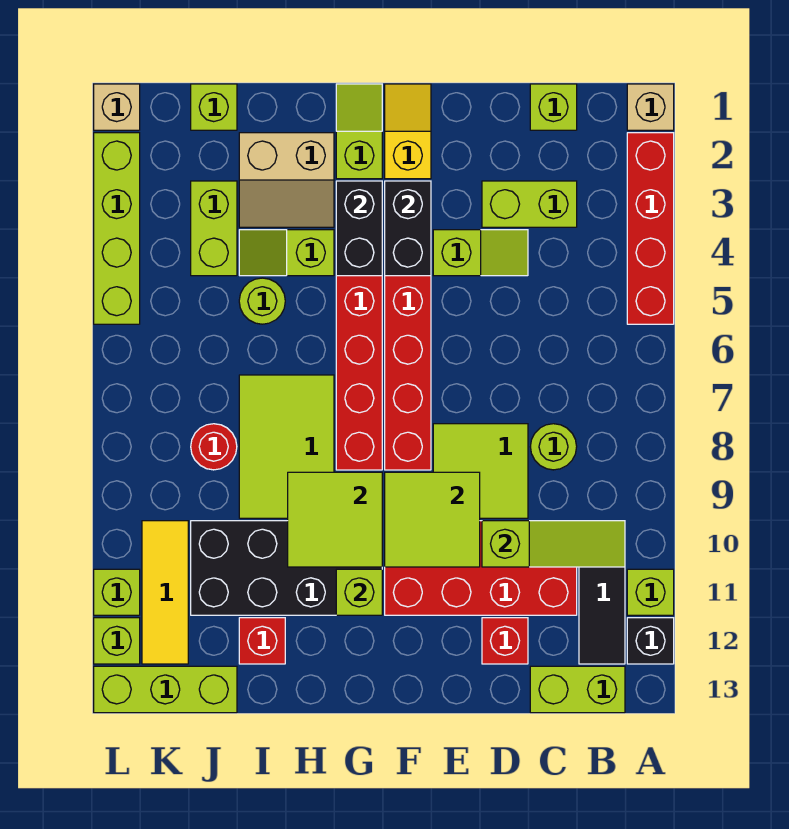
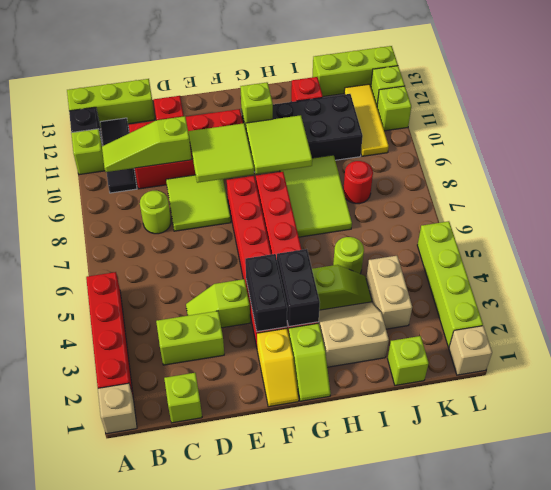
lime 1x2 brick [530,666,625,713] -> lime 1x3 brick [67,79,155,128]
lime 1x2 brick [191,181,237,276] -> tan 1x2 brick [366,255,412,329]

